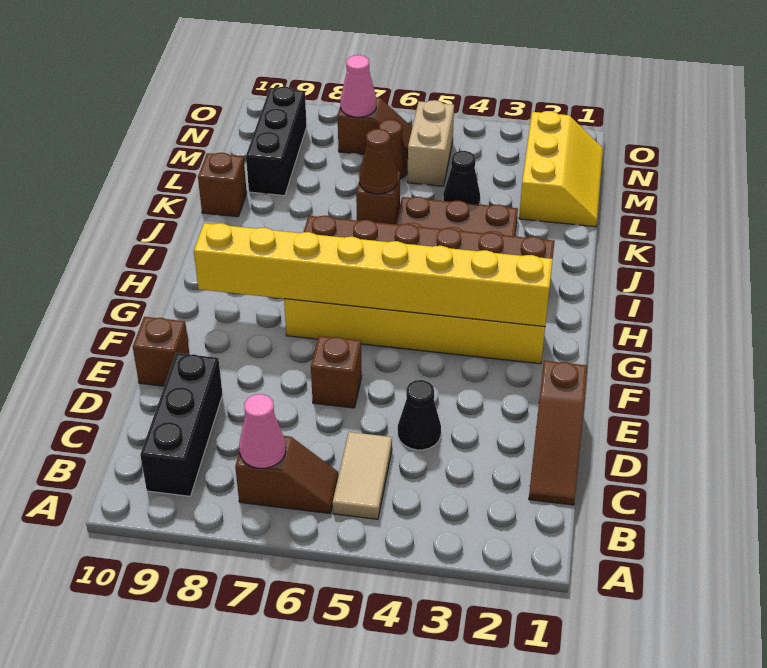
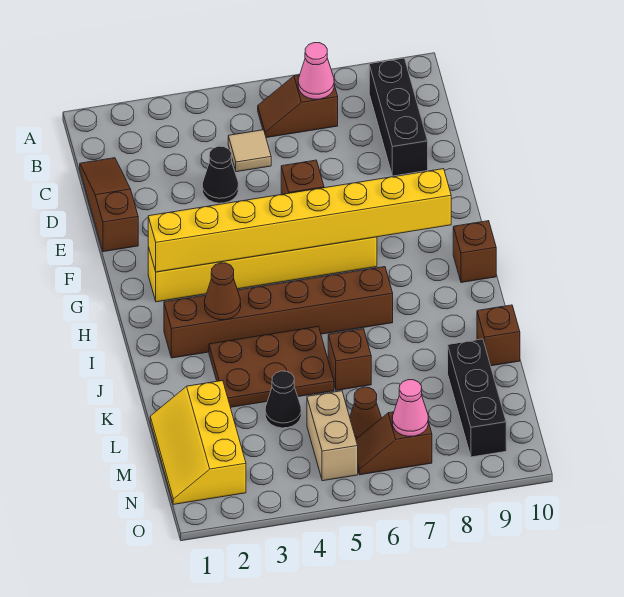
tan 1x2 tile [333,432,392,519] -> tan 1x1 tile [228,130,271,172]
brown 1x1 brick [133,317,189,386] -> brown 1x1 brick moved to [453,221,496,283]
brown 1x1 cone [359,129,397,194] -> brown 1x1 cone moved to [205,263,241,320]

